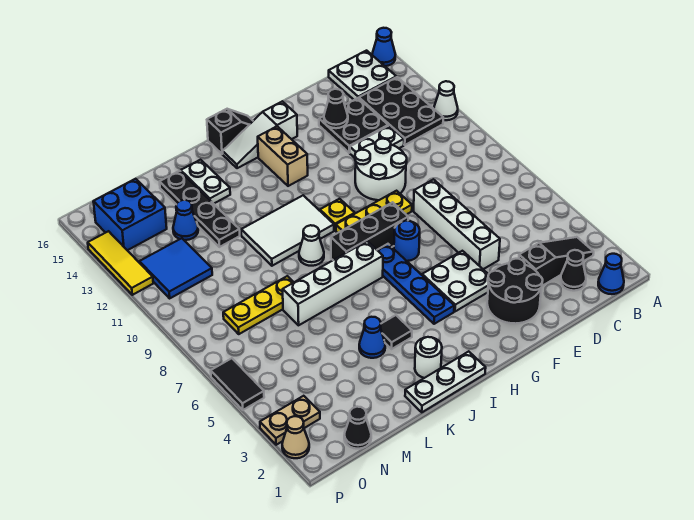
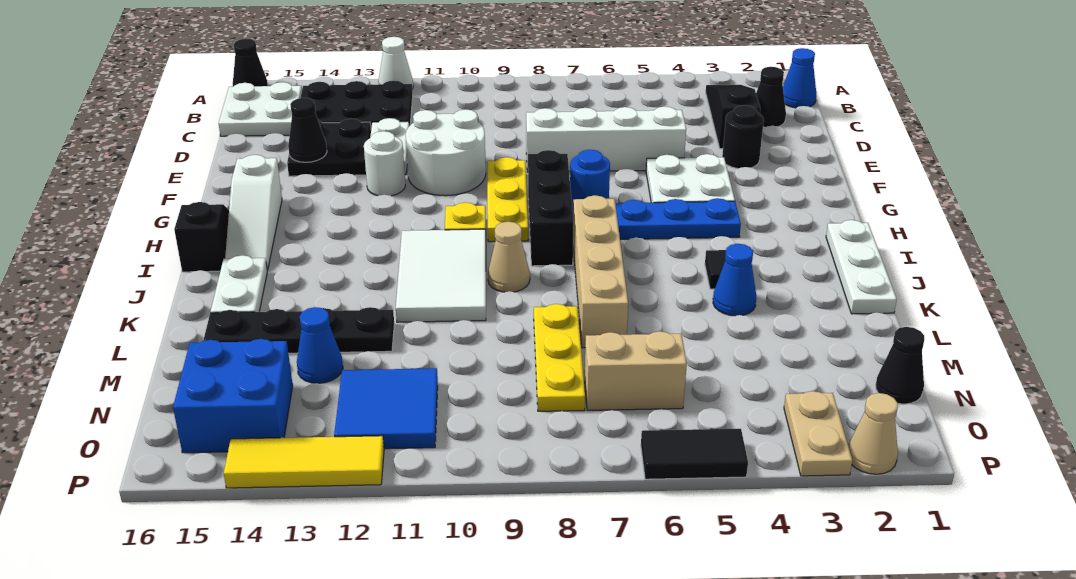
blue 1x1 cone [372,28,395,66] -> black 1x1 cone [233,39,268,87]
black 2x2 round brick [487,259,543,324] -> black 1x1 round brick [722,105,764,169]
tan 1x2 brick [258,126,308,186] -> tan 1x2 brick moved to [585,331,687,410]
white 1x4 brick [283,241,383,325] -> tan 1x4 brick [573,195,628,348]
white 1x1 round brick [415,337,442,378] -> white 1x1 round brick moved to [364,131,405,196]
white 1x1 cone [299,225,324,266] -> tan 1x1 cone [488,222,530,292]
white 1x2 plate [181,160,230,204] -> white 1x2 plate turned to [211,255,267,313]

